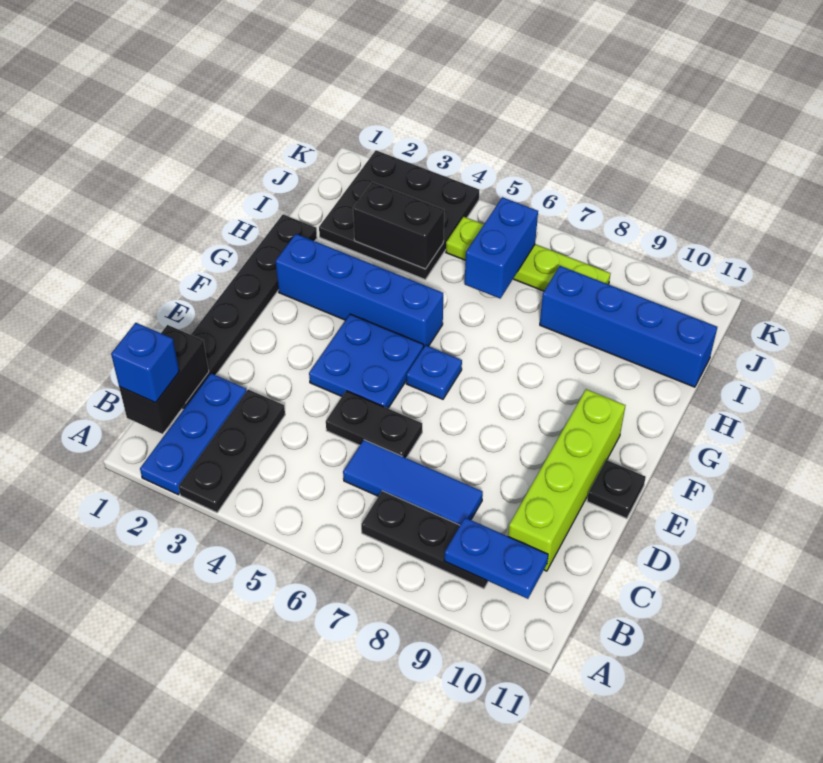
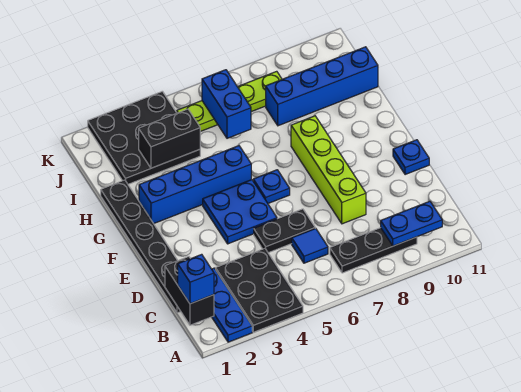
black 1x3 plate [178,389,285,512] -> black 2x3 plate [216,248,303,332]
blue 1x3 tile [343,440,483,525] -> blue 1x1 tile [292,228,328,263]
lime 1x4 brick [508,389,625,571] -> lime 1x4 brick moved to [291,116,366,224]
black 1x1 plate [587,460,646,519] -> blue 1x1 plate [393,140,429,175]

